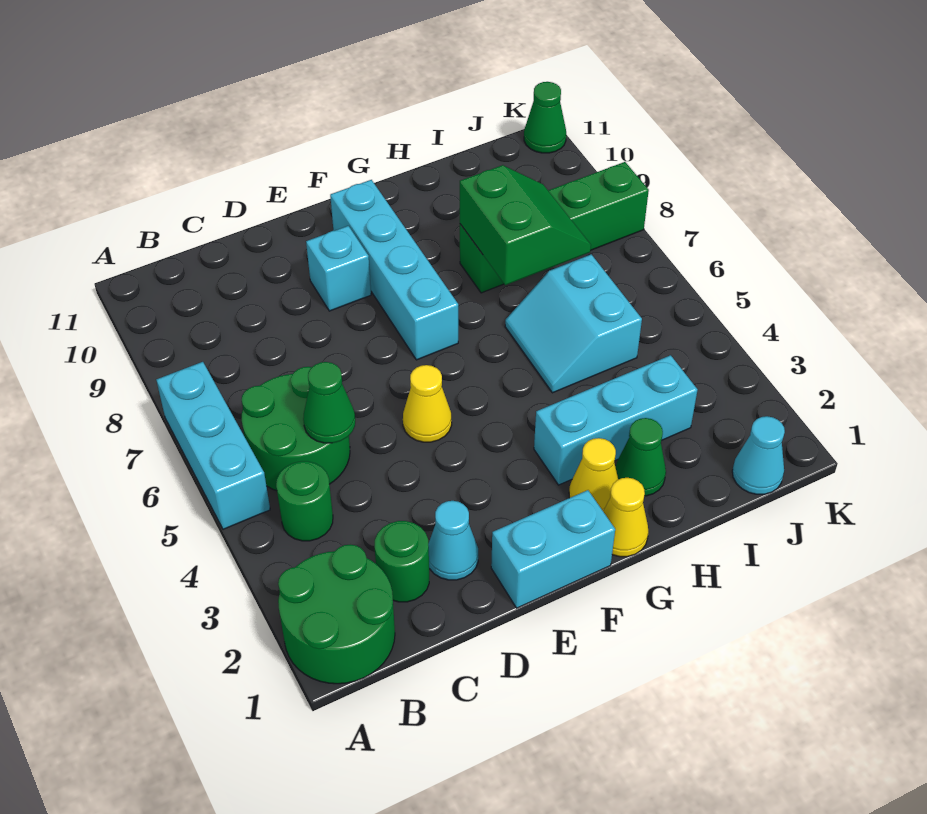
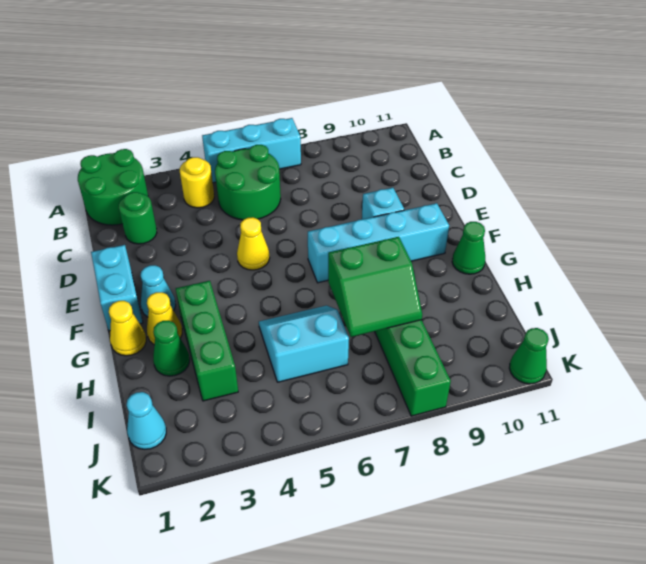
green 1x1 round brick [276,461,333,541] -> yellow 1x1 round brick [180,157,214,208]
green 1x1 cone [303,362,355,443] -> green 1x1 cone moved to [452,222,485,274]
cyan 1x1 cone [428,501,478,580] -> cyan 1x1 cone moved to [141,265,176,317]
cyan 1x3 brick [534,355,697,485] -> green 1x3 brick [176,281,238,401]

